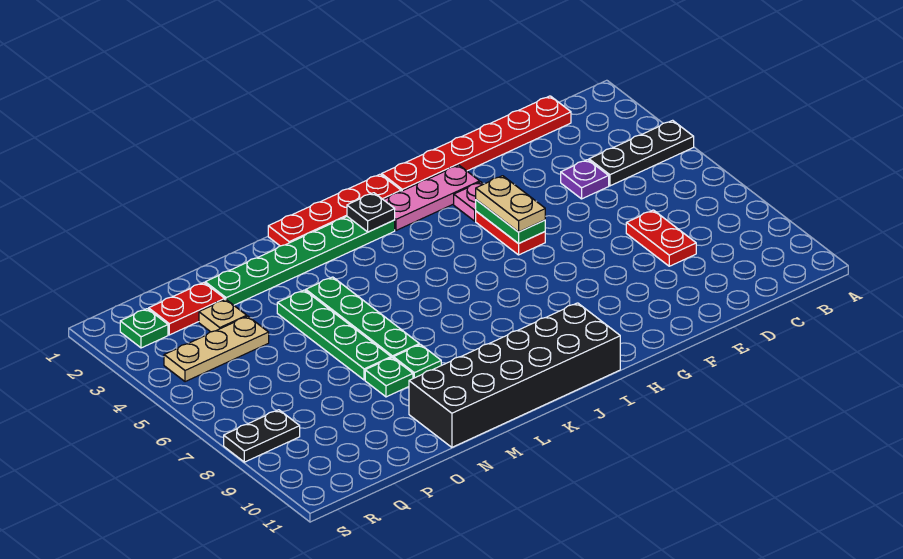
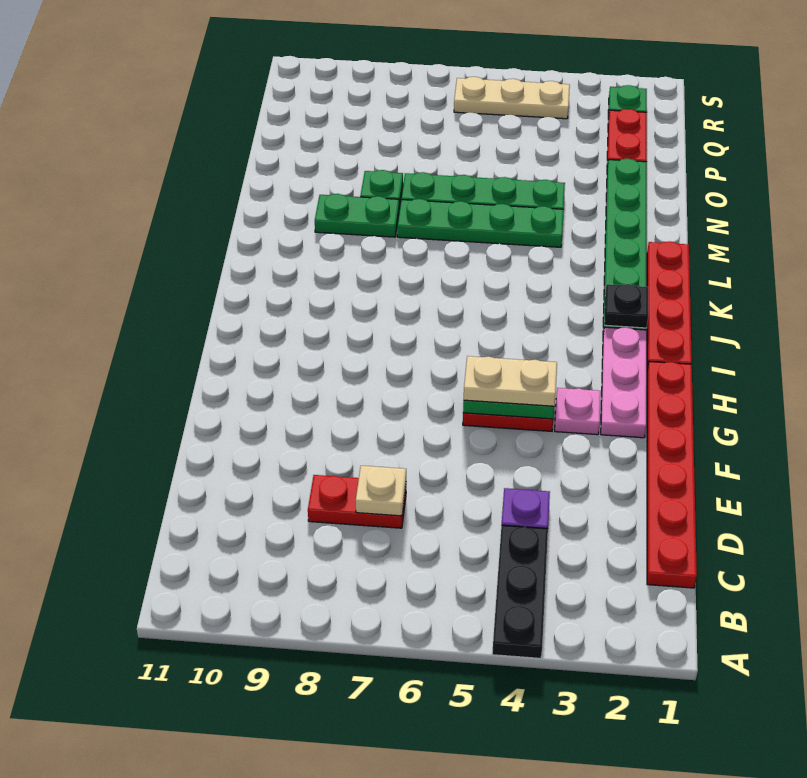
black 2x6 brick [409,303,620,447] -> none
green 1x1 plate [393,344,441,378] -> green 1x2 plate [315,194,399,237]
tan 1x1 plate [199,299,247,332] -> tan 1x1 plate moved to [356,466,406,516]
tan 1x3 plate [164,316,269,382] -> tan 1x3 plate turned to [454,77,570,119]
black 1x2 plate [224,410,300,462] -> none

